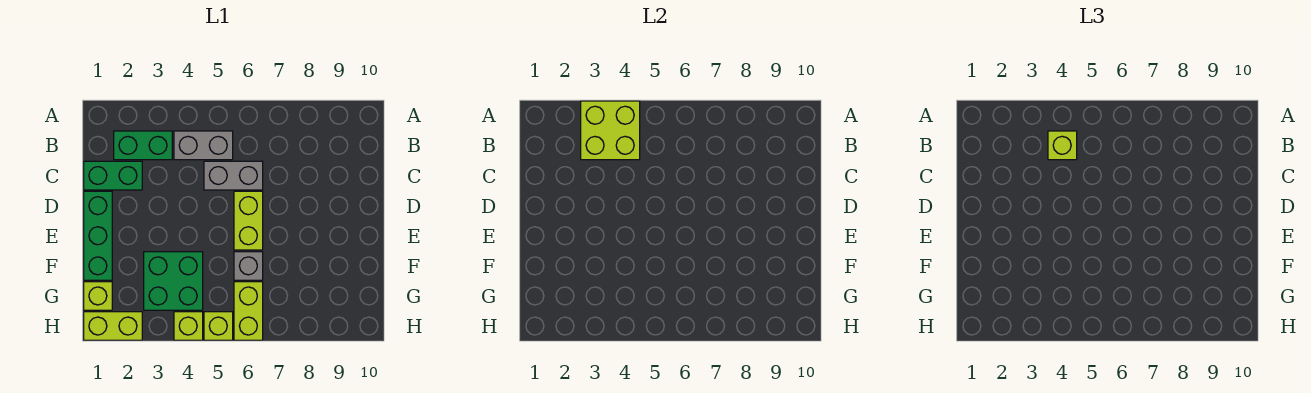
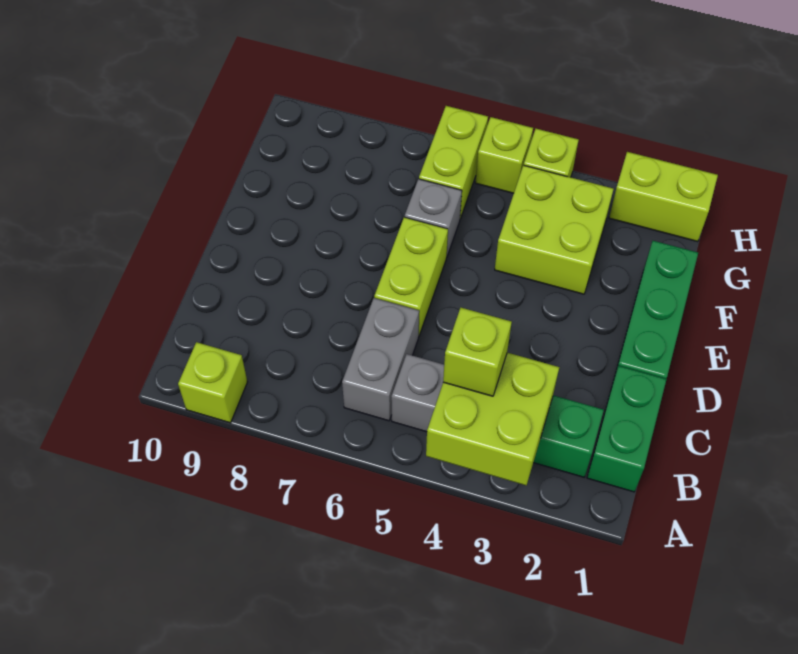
green 1x2 brick [84,161,142,190] -> green 1x2 brick turned to [587,366,667,492]
grey 1x2 brick [204,161,263,190] -> grey 1x2 brick turned to [342,298,419,421]
green 2x2 brick [144,252,203,310] -> lime 2x2 brick [495,165,613,294]
lime 1x1 brick [84,282,112,310] -> lime 1x1 brick moved to [178,342,247,423]

